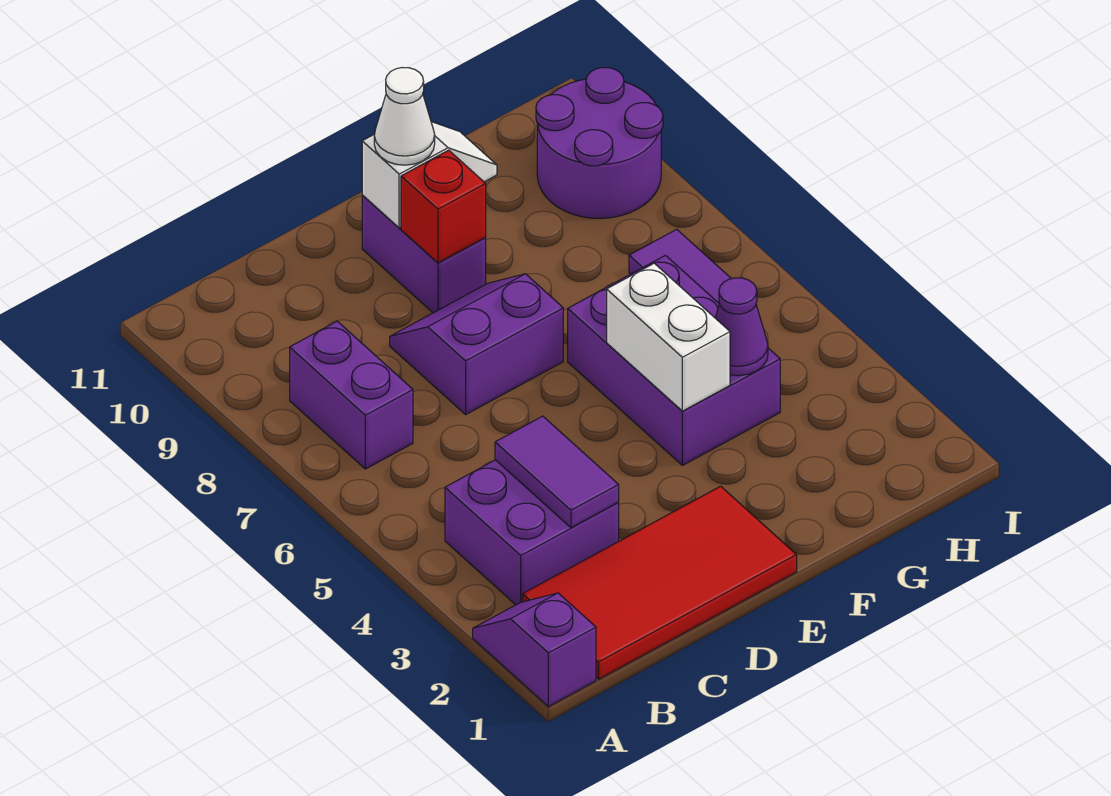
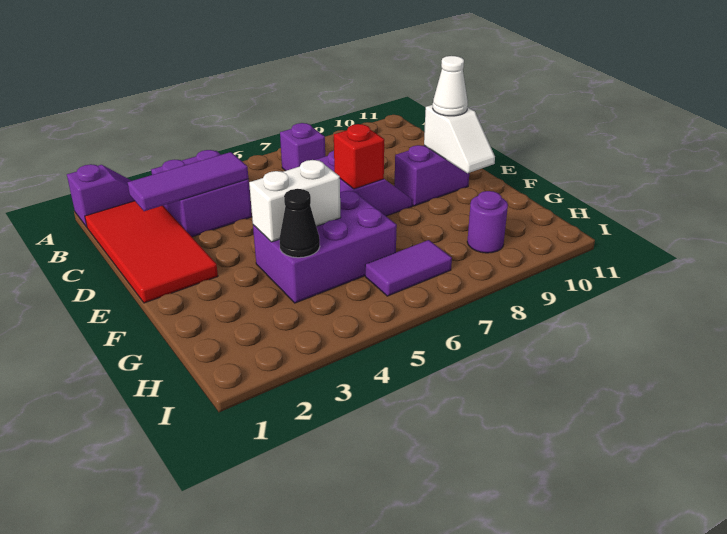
purple 1x2 brick [290,321,413,469] -> purple 1x1 brick [280,123,325,171]
purple 1x2 tile [495,416,619,528] -> purple 1x3 tile [128,152,249,211]
red 1x1 brick [401,150,486,263] -> red 1x1 brick moved to [334,124,384,189]
purple 1x1 cone [715,278,768,376] -> black 1x1 cone [279,189,320,258]
purple 2x2 round brick [536,67,663,218] -> purple 1x1 round brick [467,191,508,253]

